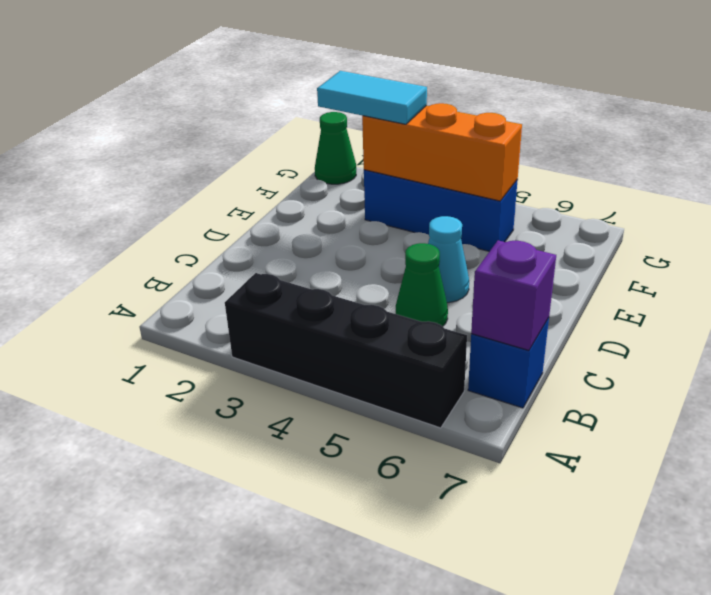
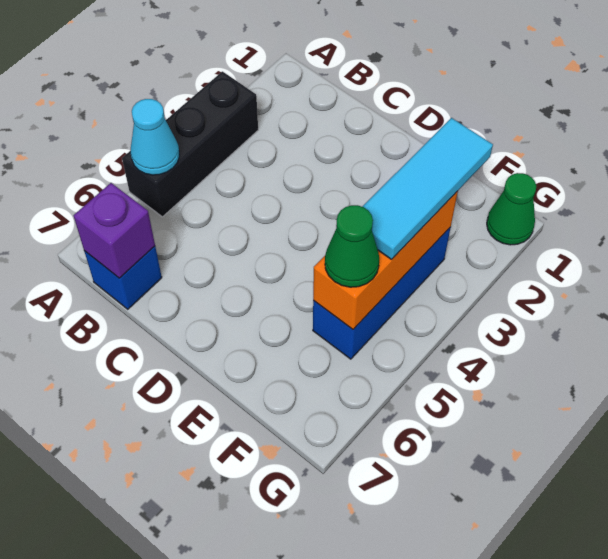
black 1x4 brick [225,273,467,428] -> black 1x3 brick [122,71,258,217]
green 1x1 cone [396,243,448,327] -> green 1x1 cone moved to [325,205,379,287]
cyan 1x1 cone [428,216,469,303] -> cyan 1x1 cone moved to [131,99,179,175]
cyan 1x2 tile [317,71,427,124] -> cyan 1x3 tile [362,118,493,259]

